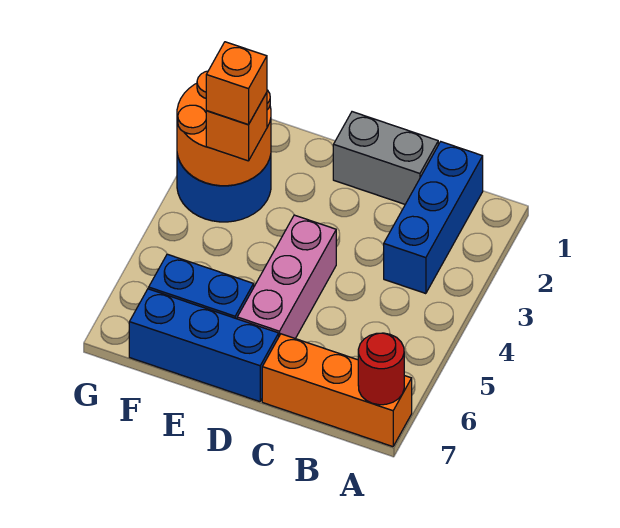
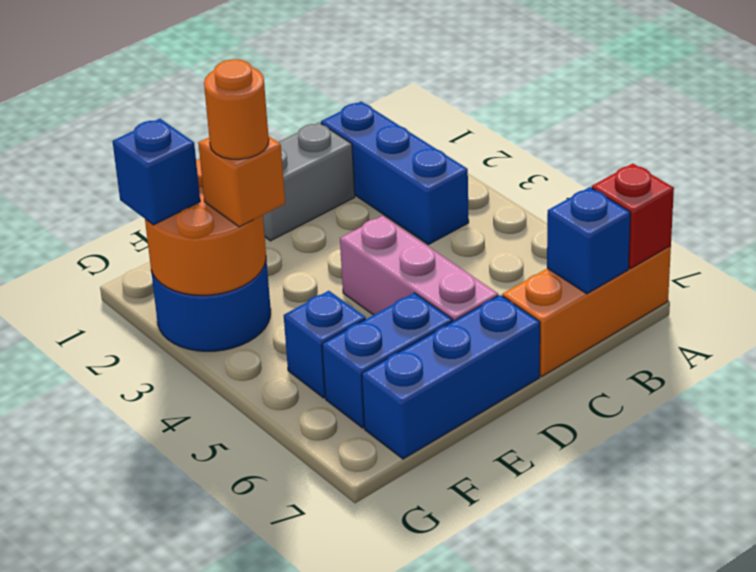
red 1x1 round brick [358,333,404,405] -> red 1x1 brick [592,164,674,269]
none -> blue 1x1 brick [547,187,631,294]
orange 1x1 brick [206,42,267,125] -> orange 1x1 round brick [204,59,269,159]
none -> blue 1x1 brick [284,291,366,398]
none -> blue 1x1 brick [113,119,200,225]

